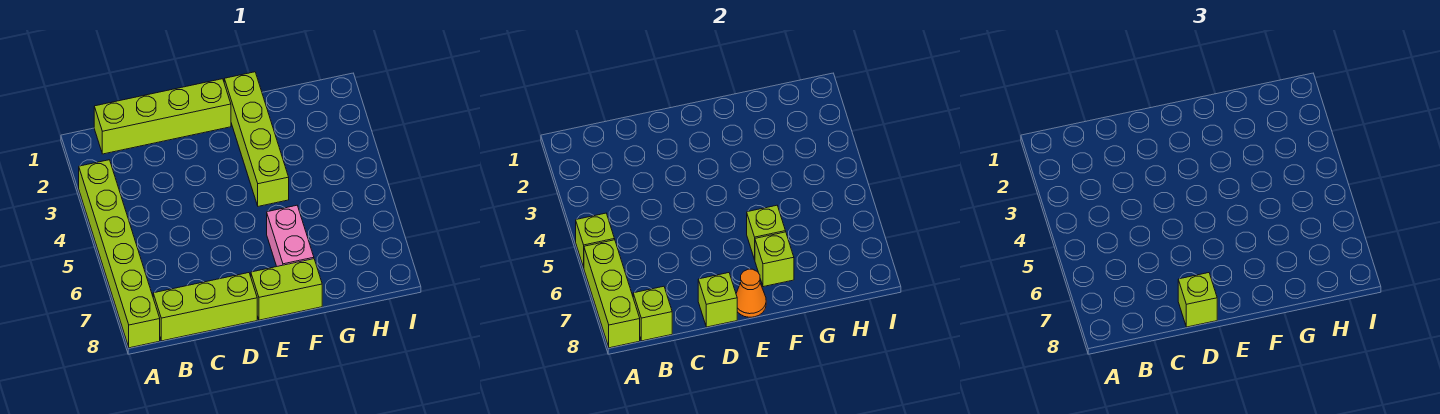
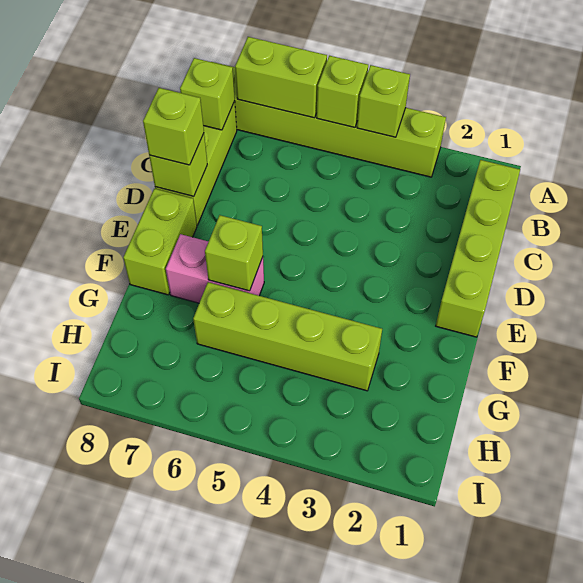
lime 1x3 brick [584,240,640,348] -> lime 1x2 brick [235,37,327,118]
orange 1x1 cone [736,269,766,317] -> none
lime 1x4 brick [224,72,289,206] -> lime 1x4 brick moved to [193,282,382,391]
lime 1x1 brick [755,232,794,287] -> lime 1x1 brick moved to [357,65,410,137]

